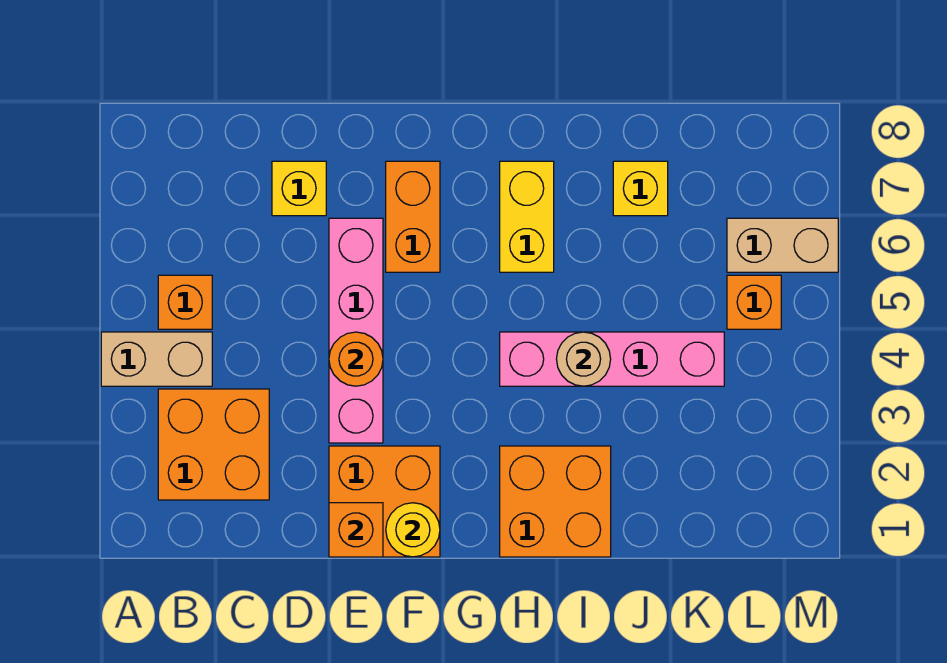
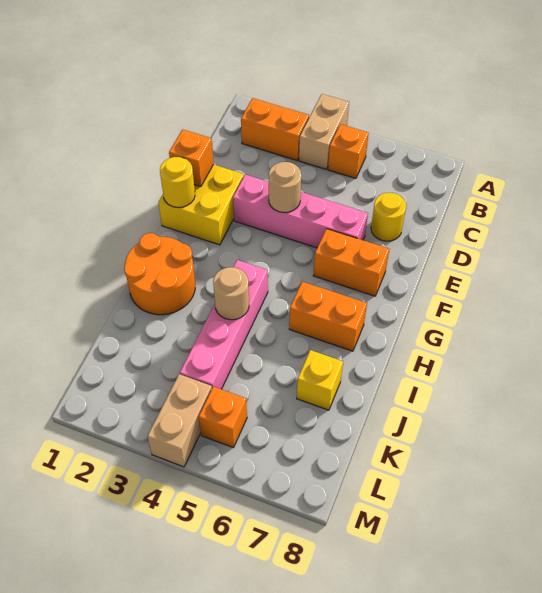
orange 2x2 brick [158,389,269,500] -> orange 1x2 brick [241,98,309,160]
yellow 1x1 brick [272,161,326,216] -> yellow 1x1 round brick [371,193,406,241]
orange 2x2 brick [329,446,440,557] -> yellow 2x2 brick [158,165,244,245]
orange 1x1 round brick [329,332,383,386] -> tan 1x1 round brick [269,162,301,213]
orange 2x2 brick [500,446,611,557] -> orange 2x2 round brick [124,233,195,315]
yellow 1x2 brick [500,161,554,272] -> orange 1x2 brick [289,282,367,351]
tan 1x2 brick [727,218,838,272] -> tan 1x2 brick moved to [147,374,212,467]

